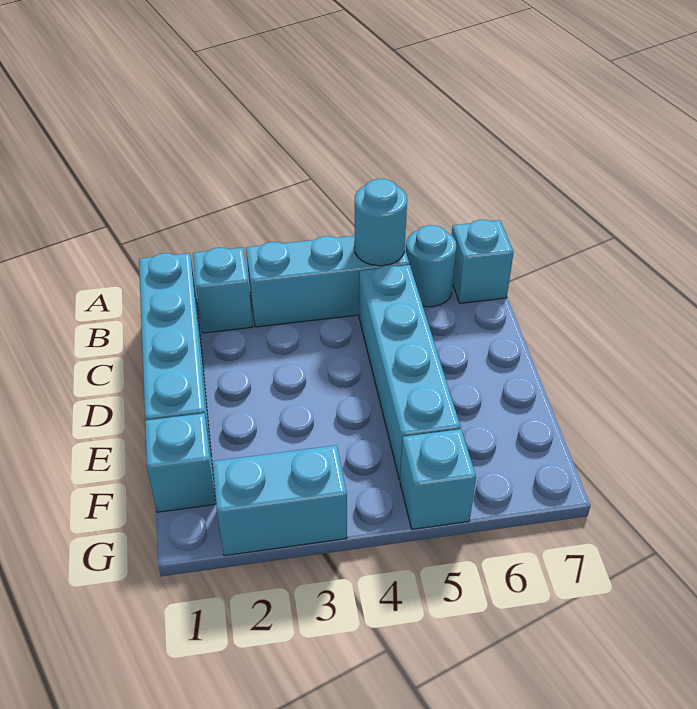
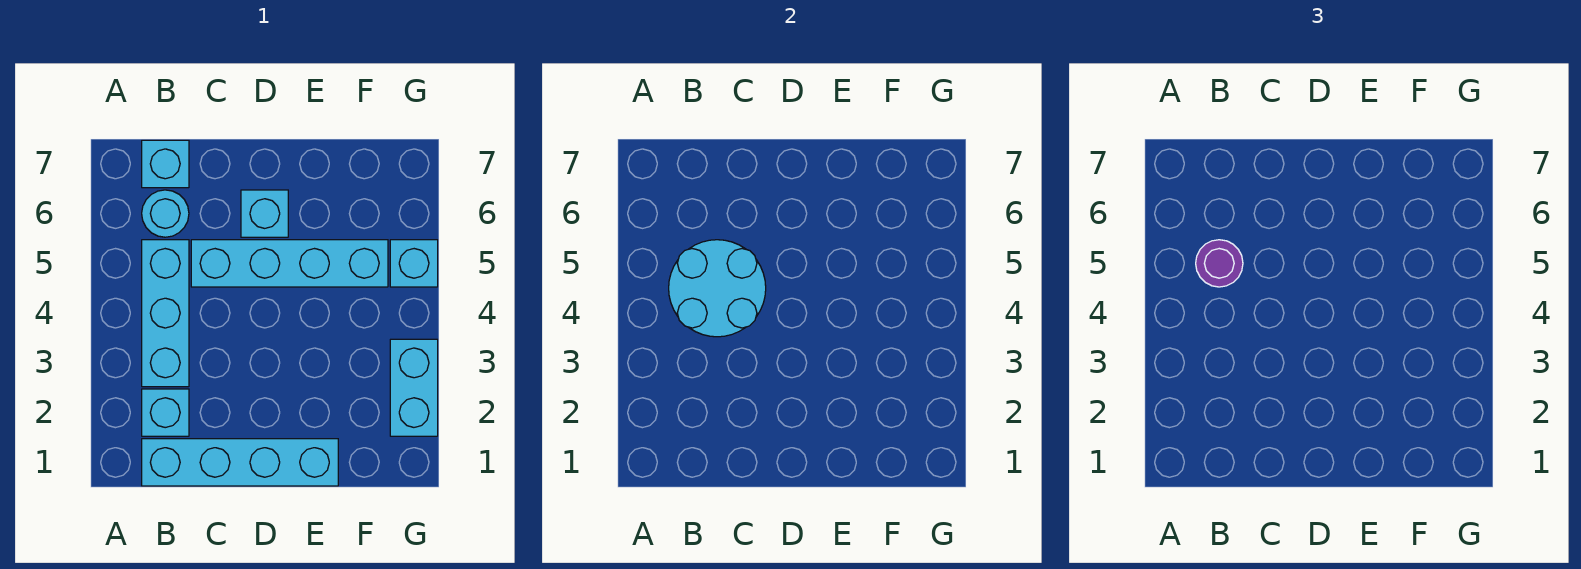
cyan 1x1 round brick [354,179,407,266] -> cyan 2x2 round brick [669,240,766,337]
none -> purple 1x1 round brick [1196,240,1243,287]
cyan 1x1 brick [145,413,216,512] -> cyan 1x1 brick moved to [241,190,288,237]

